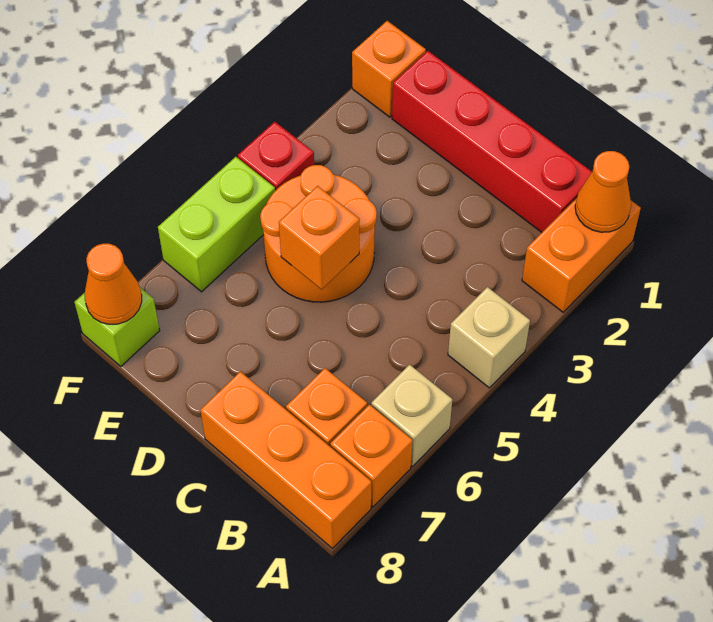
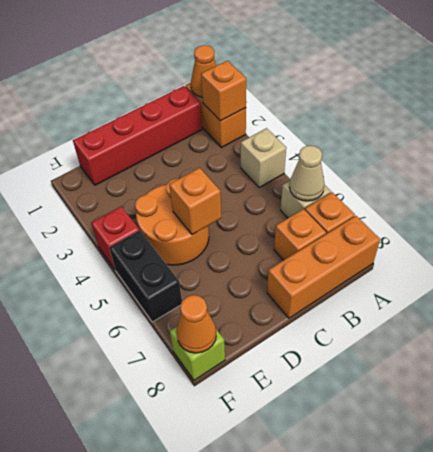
none -> tan 1x1 cone [289,146,324,201]
orange 1x1 brick [352,21,426,117] -> orange 1x1 brick moved to [201,61,246,121]
lime 1x2 brick [158,157,275,292] -> black 1x2 brick [109,230,182,322]

